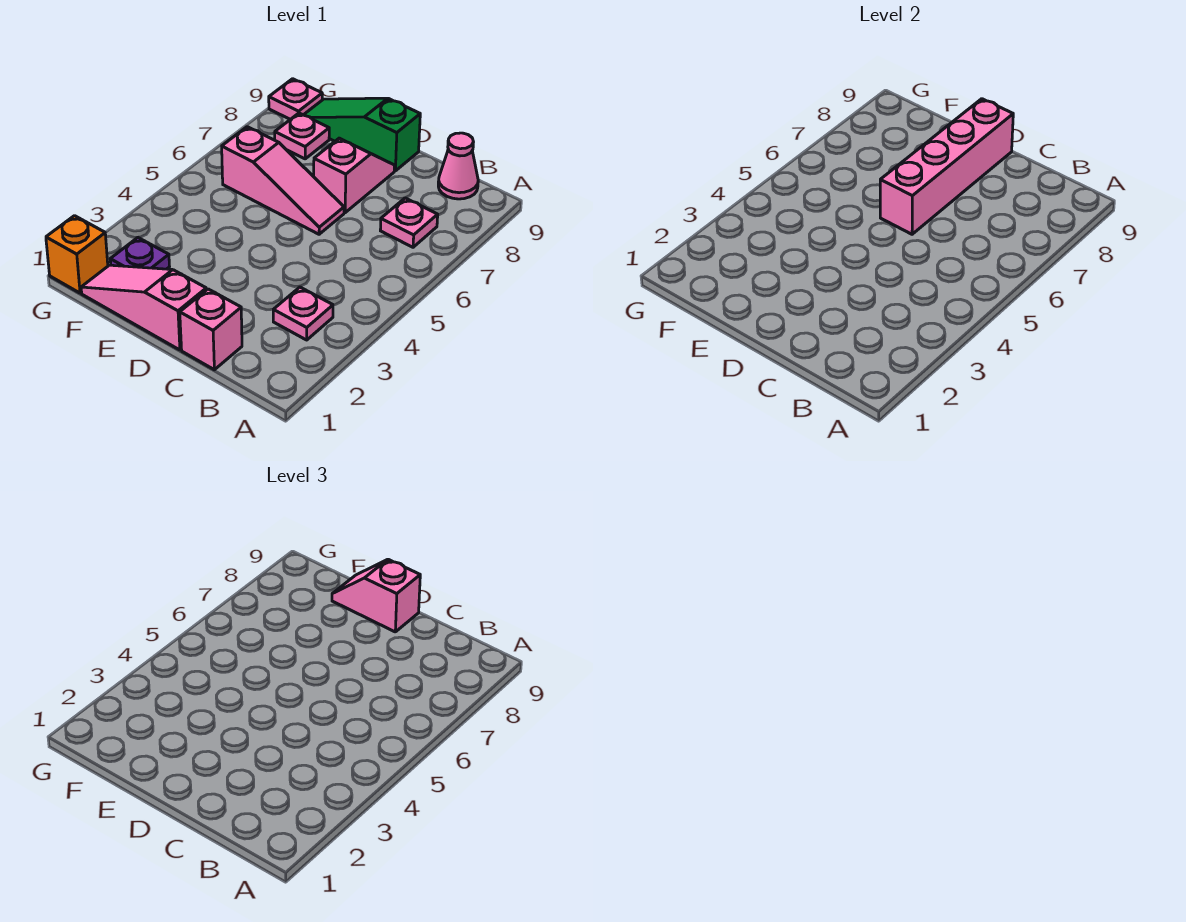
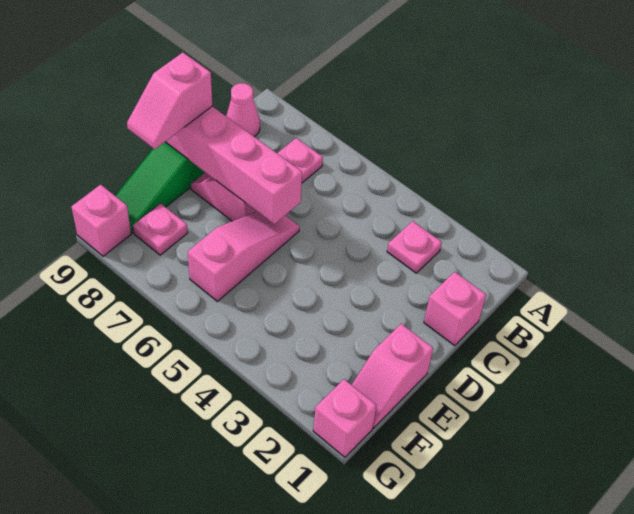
pink 1x3 slope [81,265,206,350] -> pink 1x2 slope [352,324,433,428]
purple 1x1 plate [110,238,170,269] -> none
orange 1x1 brick [46,216,108,293] -> pink 1x1 brick [313,379,377,457]
pink 1x1 plate [269,79,322,119] -> pink 1x1 brick [71,185,131,256]

